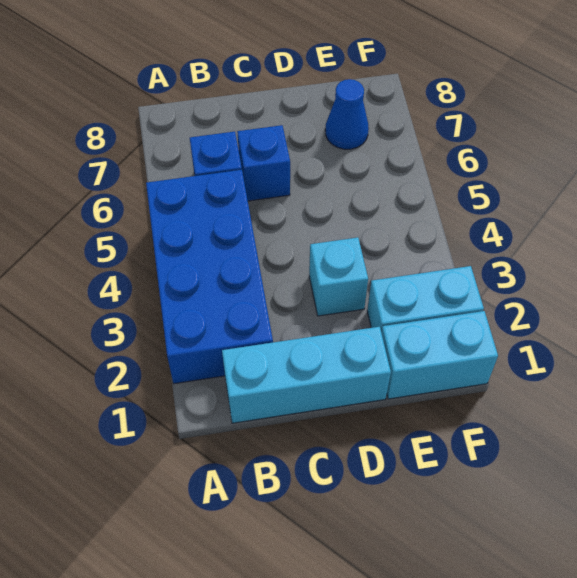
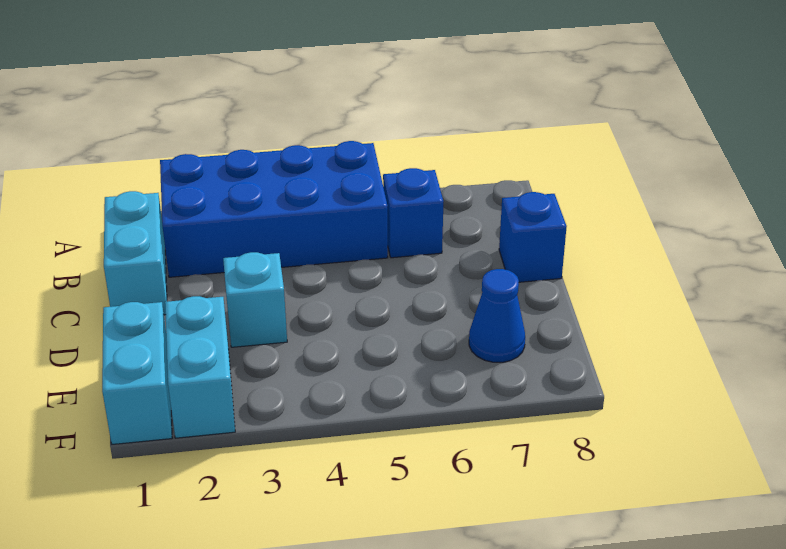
cyan 1x3 brick [222,327,391,423] -> cyan 1x2 brick [104,191,167,315]
blue 1x1 brick [237,125,290,201] -> blue 1x1 brick moved to [499,192,567,282]

